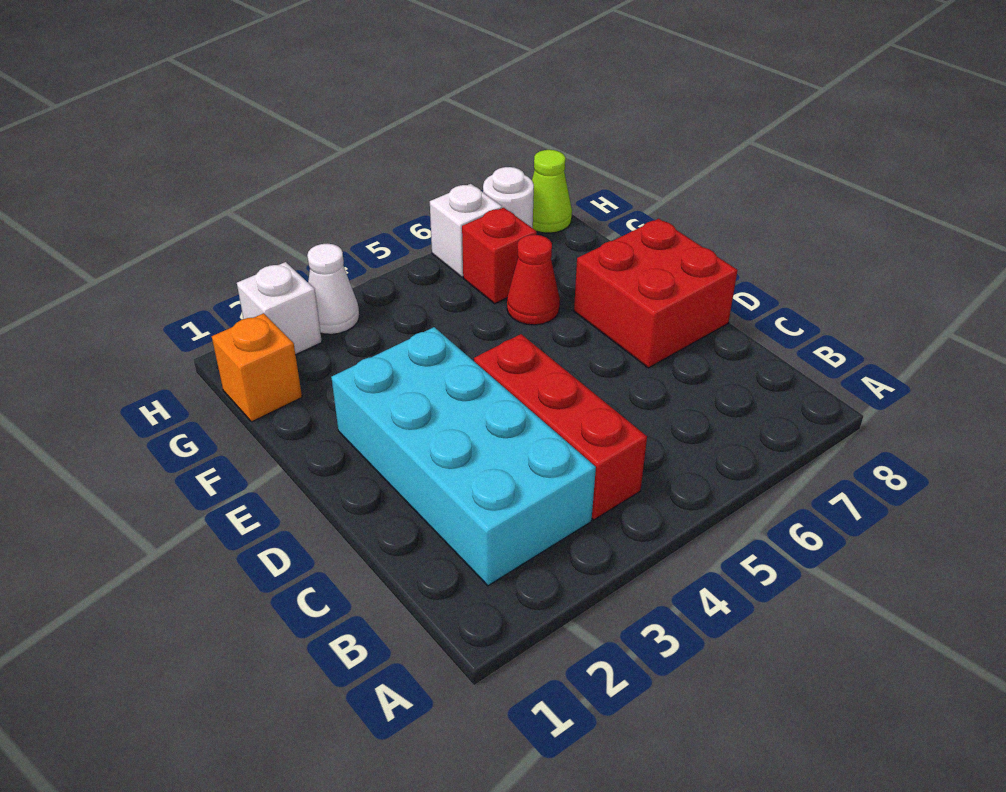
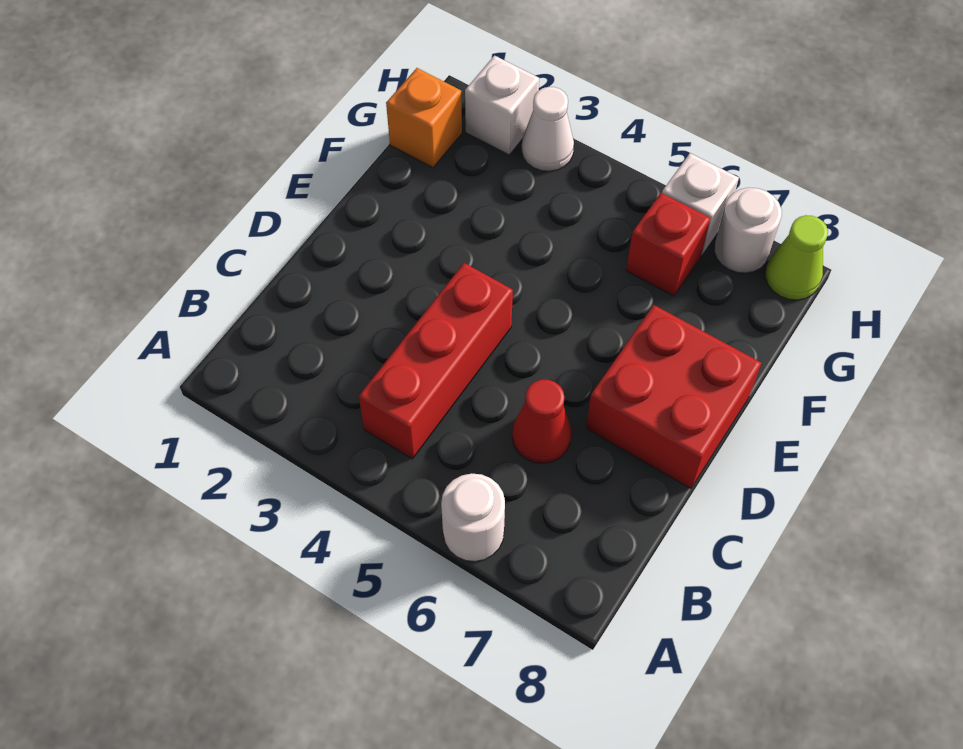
none -> white 1x1 round brick [441,474,505,562]
cyan 2x4 brick [331,327,596,586] -> none
red 1x1 cone [507,235,560,325] -> red 1x1 cone moved to [512,379,571,463]

